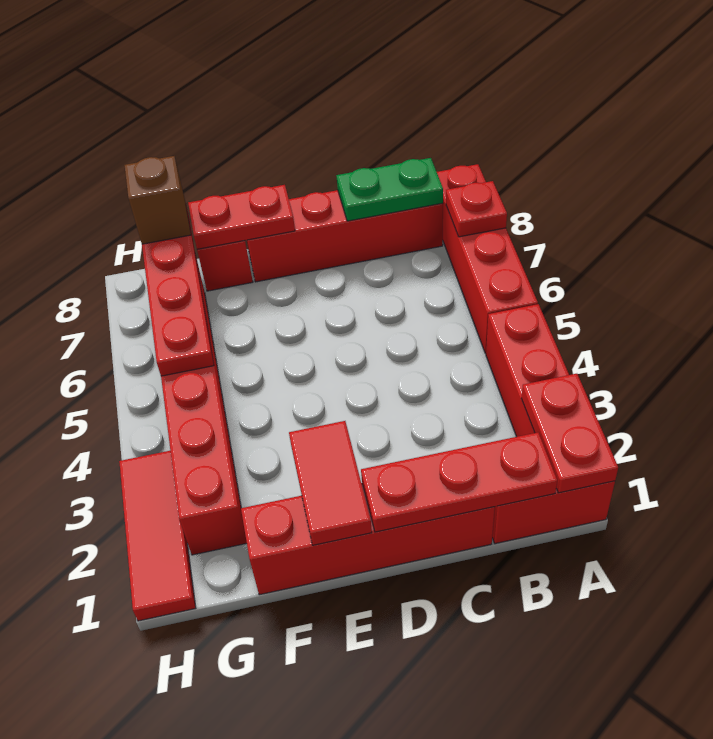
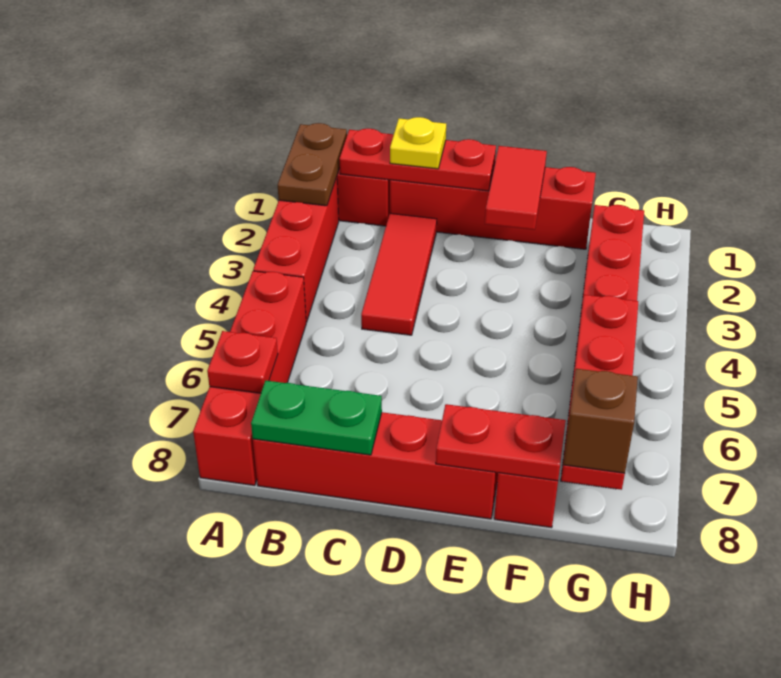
red 1x2 plate [521,374,618,493] -> brown 1x2 plate [277,123,347,206]
none -> yellow 1x1 plate [390,117,446,169]
red 1x3 tile [119,451,196,621] -> red 1x3 tile moved to [361,213,437,335]

